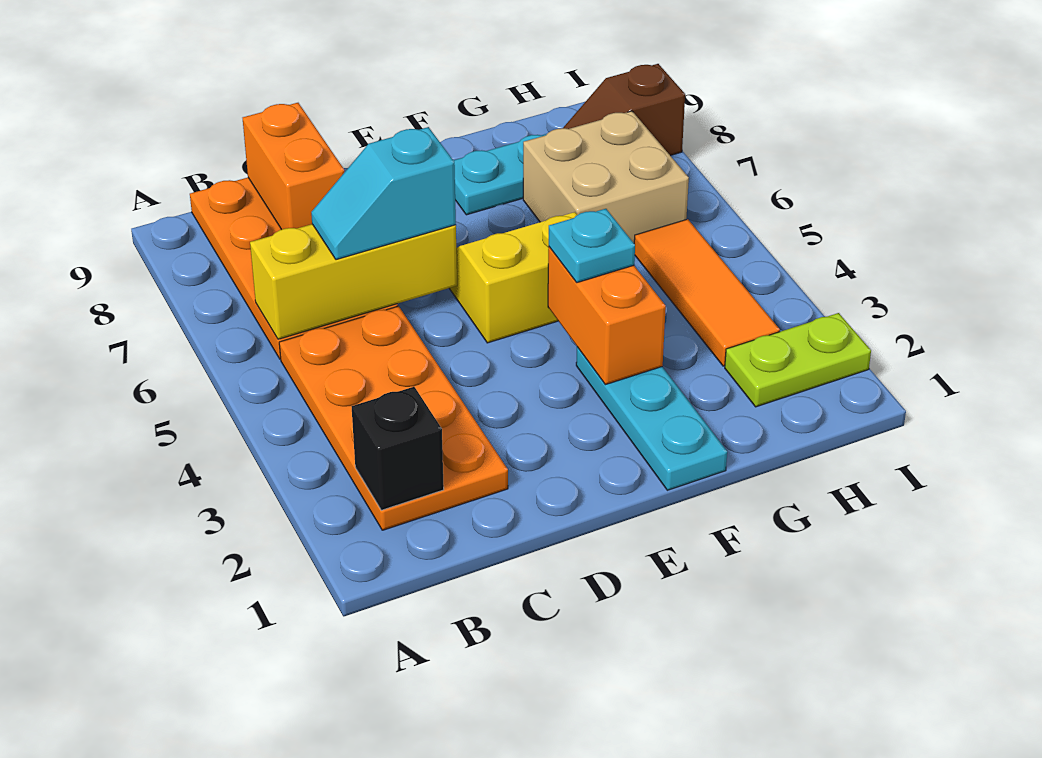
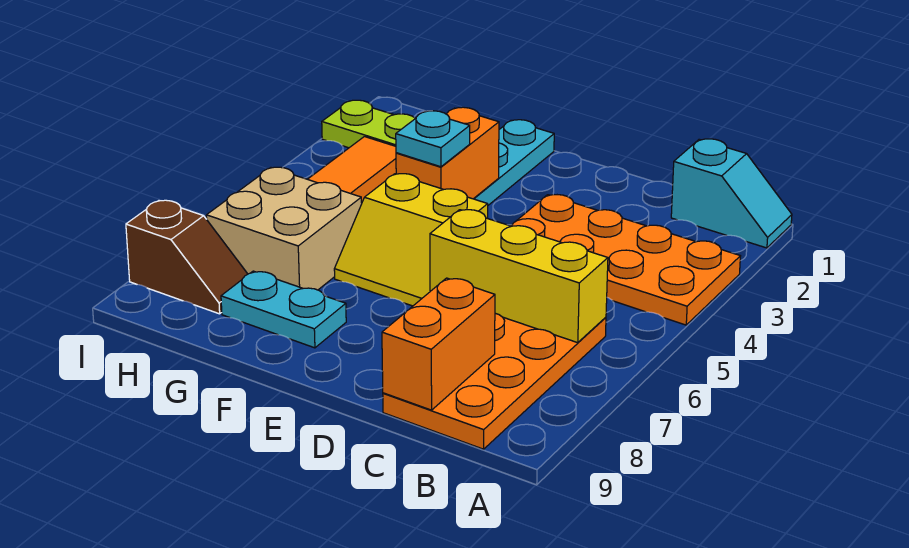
orange 2x4 plate [279,306,508,530] -> orange 2x4 plate turned to [511,195,740,325]
black 1x1 brick [352,387,444,510] -> none
cyan 1x2 slope [311,127,456,260] -> cyan 1x2 slope moved to [671,139,792,248]

